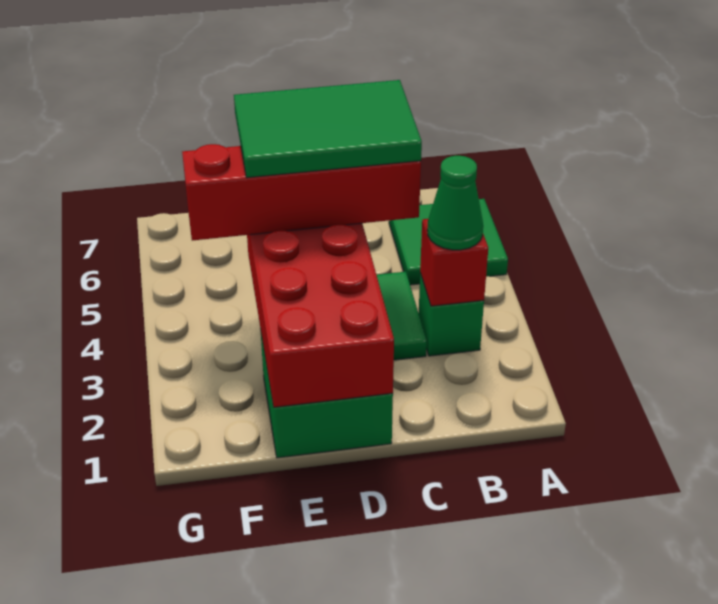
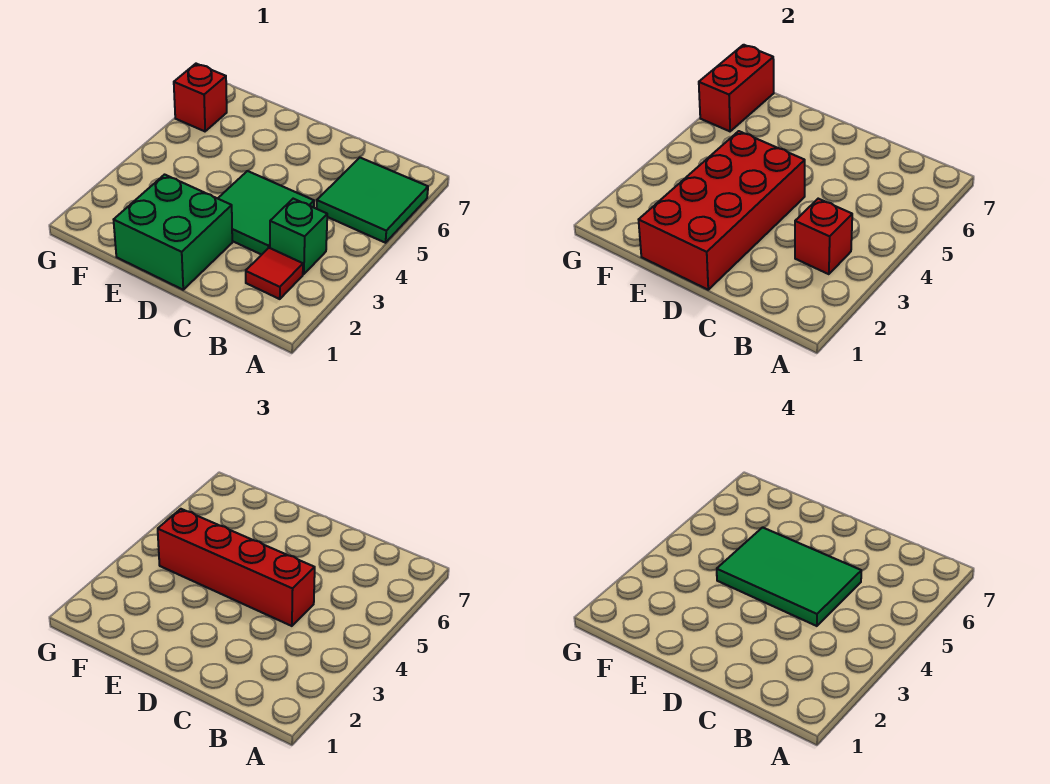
none -> red 1x1 tile [246,248,303,299]
green 1x1 cone [427,156,483,250] -> none
none -> red 1x1 brick [174,64,227,131]
none -> red 1x2 brick [699,45,774,131]

